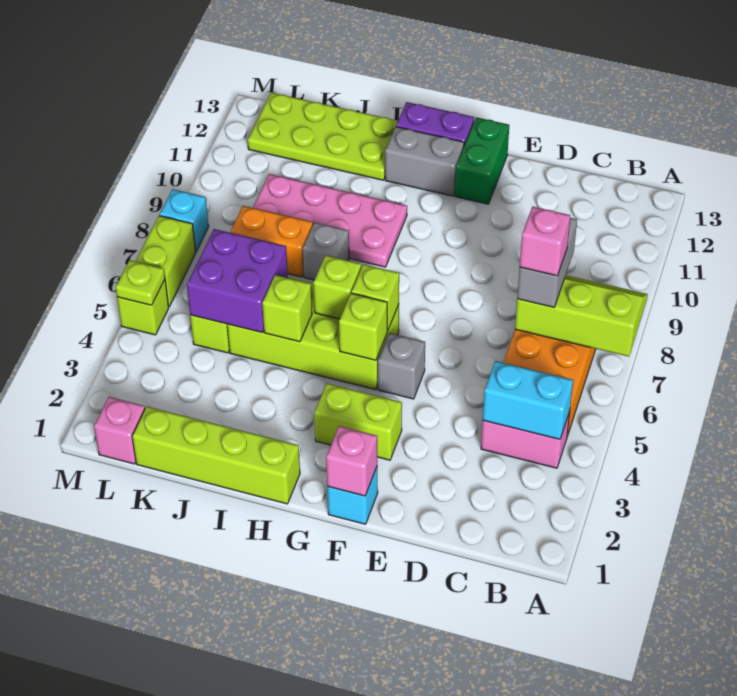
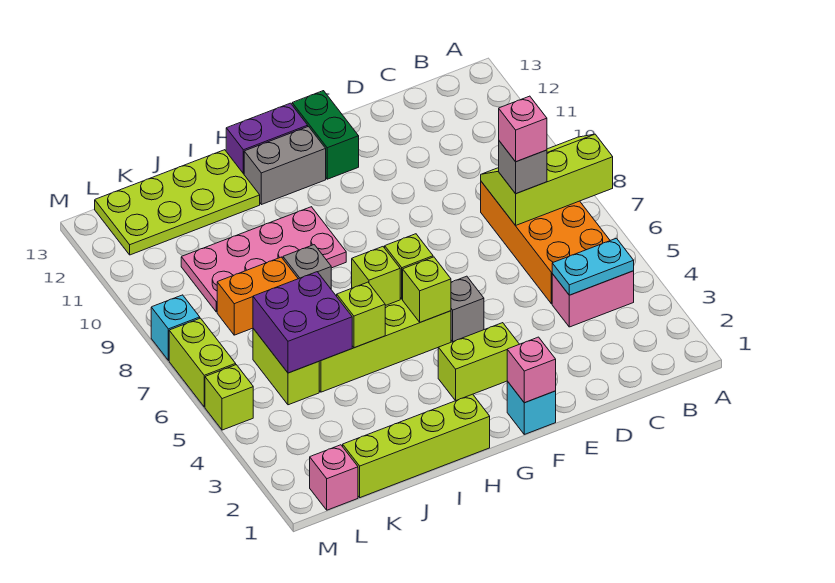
cyan 1x2 brick [483,361,573,439] -> cyan 1x2 plate [552,238,634,295]
grey 1x2 brick [517,218,577,307] -> grey 1x1 brick [498,141,547,194]
lime 1x1 plate [116,260,165,305] -> none

